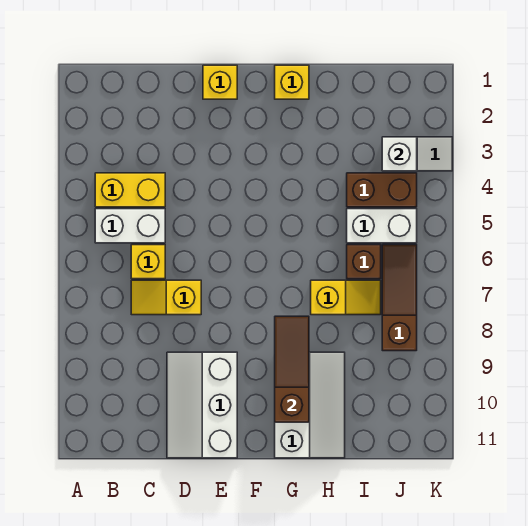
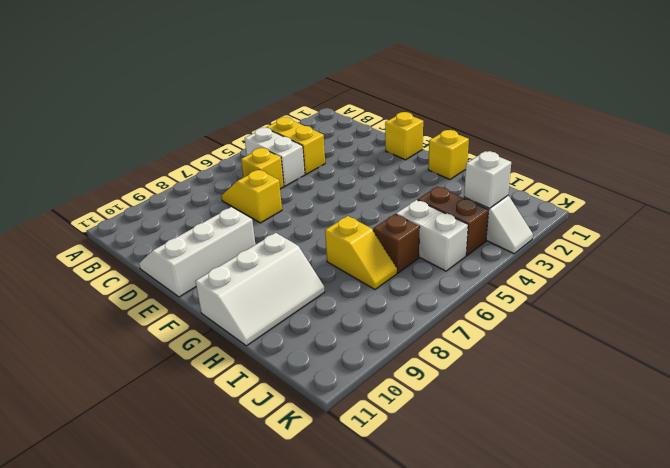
brown 1x3 slope [275,316,309,422] -> none
brown 1x3 slope [382,245,417,351] -> none

